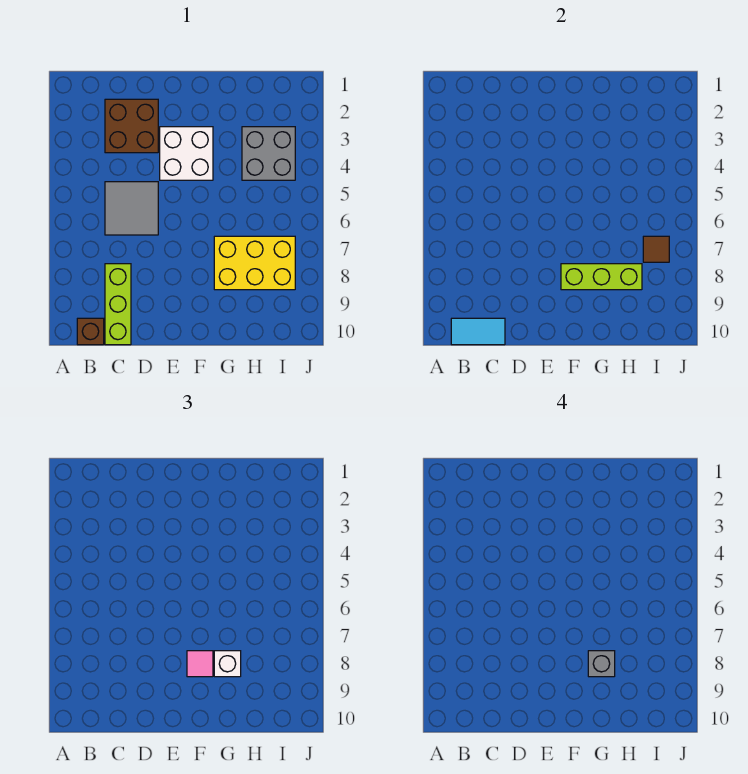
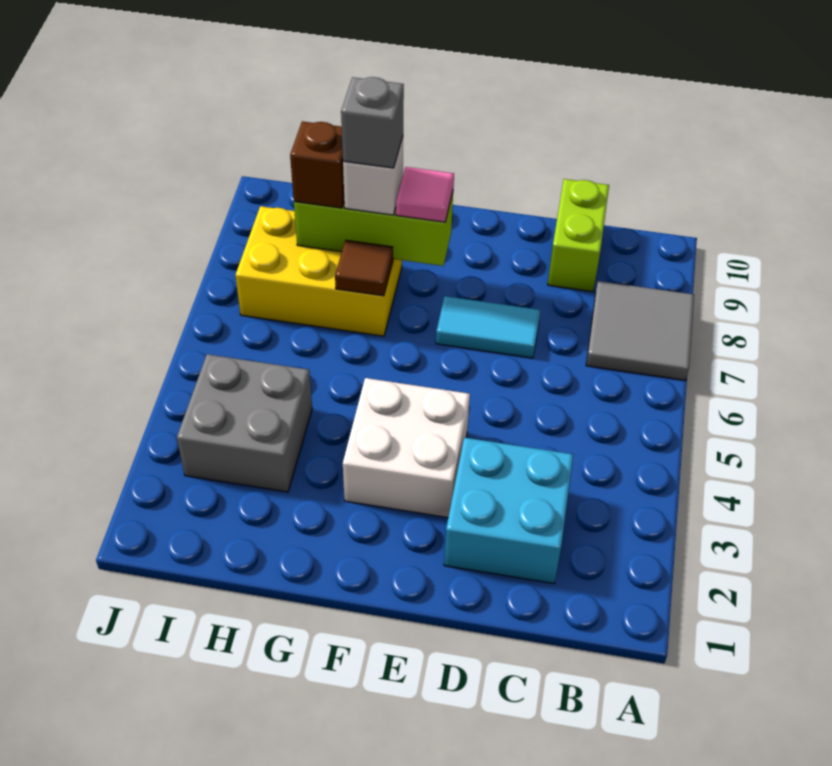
brown 1x1 brick [77,318,104,345] -> brown 1x1 brick moved to [290,121,344,208]
cyan 1x2 tile [451,318,505,345] -> cyan 1x2 tile moved to [436,296,541,358]
brown 2x2 brick [105,99,158,153] -> cyan 2x2 brick [444,438,573,584]
grey 2x2 tile [105,182,158,235] -> grey 2x2 tile moved to [586,281,694,380]
lime 1x3 brick [105,264,131,345] -> lime 1x2 brick [548,179,609,292]
brown 1x1 tile [643,236,669,262] -> brown 1x1 tile moved to [335,240,393,296]

